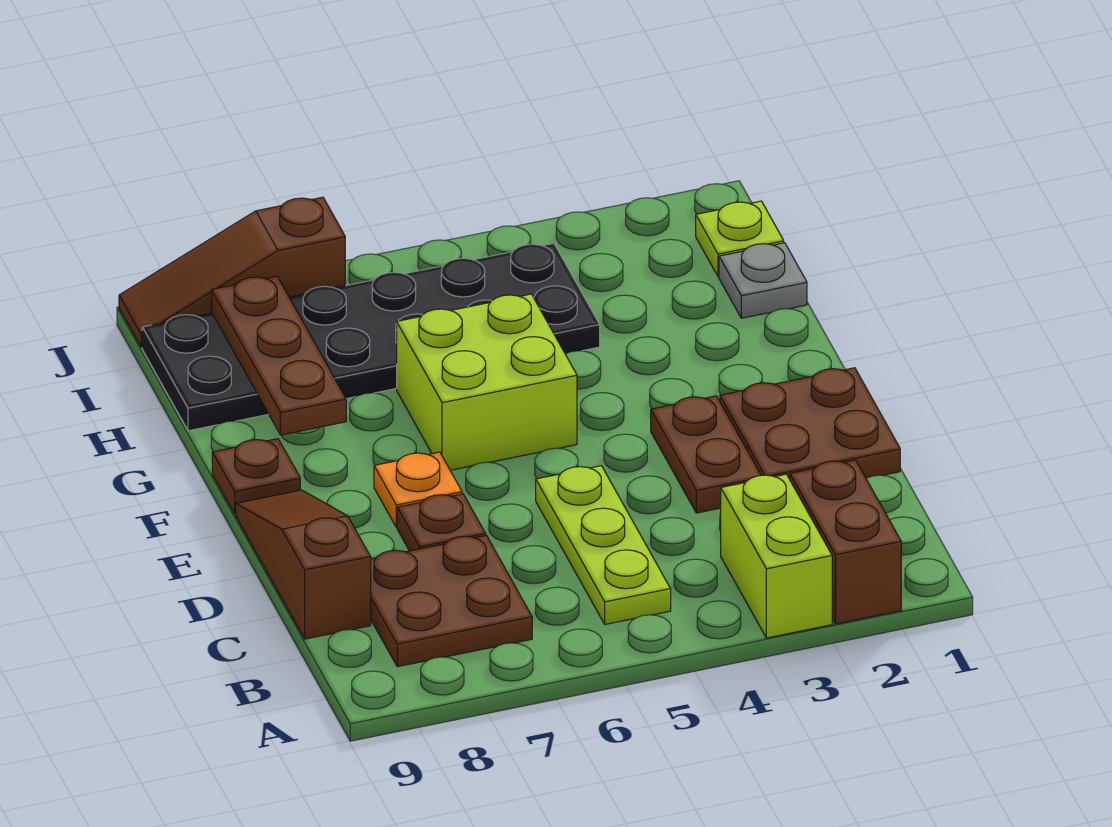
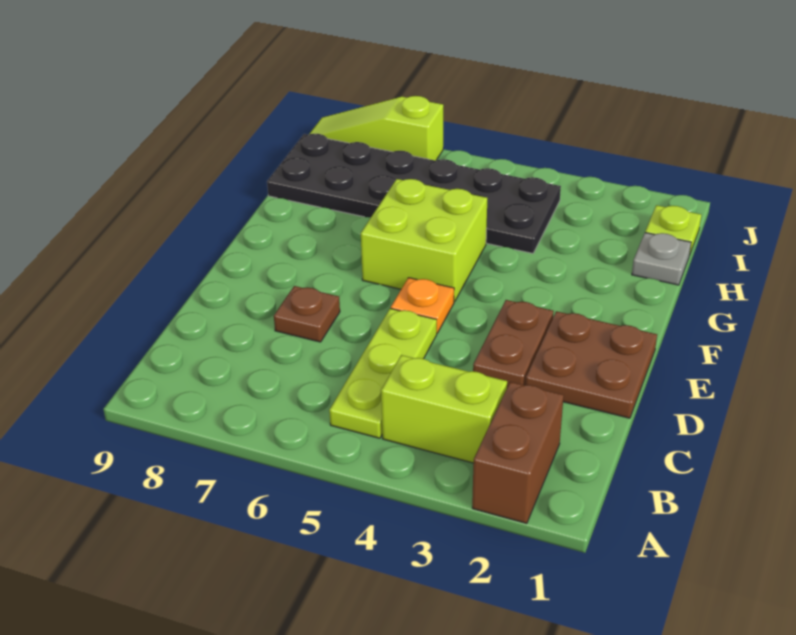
lime 1x2 brick [721,474,832,638] -> lime 1x2 brick turned to [381,355,507,463]
brown 2x2 plate [371,535,532,667] -> none
brown 1x3 slope [236,490,371,639] -> none
orange 1x1 plate [374,452,462,528] -> orange 1x1 plate moved to [391,278,454,333]
brown 1x1 plate [212,439,300,514] -> none
brown 1x3 plate [212,276,346,435] -> none
brown 1x3 slope [119,197,345,347] -> lime 1x3 slope [310,96,443,161]

